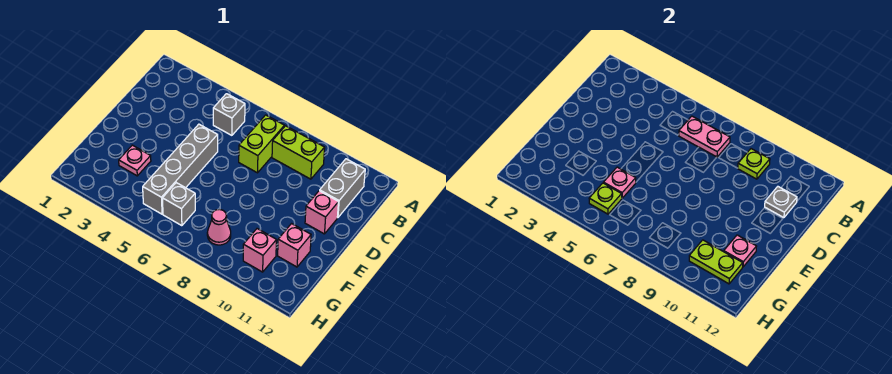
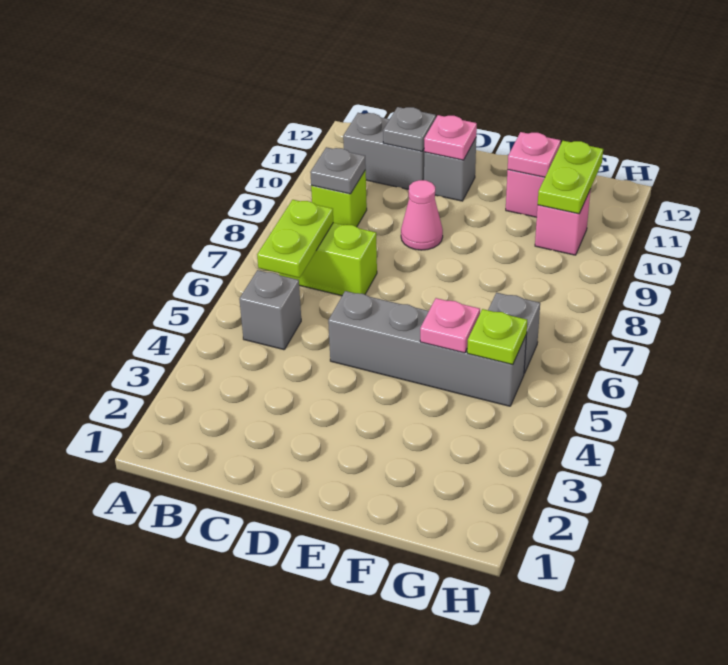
pink 1x2 plate [679,116,730,157] -> lime 1x2 plate [257,200,333,278]
lime 1x2 brick [272,126,325,179] -> lime 1x1 brick [311,170,367,227]
lime 1x1 plate [738,149,770,179] -> grey 1x1 plate [310,147,366,194]
pink 1x1 brick [305,191,338,234] -> grey 1x1 brick [424,138,476,201]
pink 1x1 plate [119,145,151,176] -> pink 1x1 plate moved to [424,115,477,160]
pink 1x1 cone [207,209,231,245] -> pink 1x1 cone moved to [401,180,443,250]

